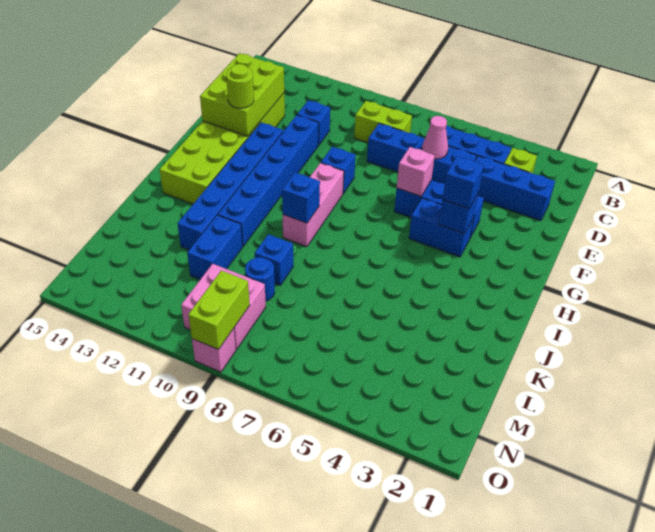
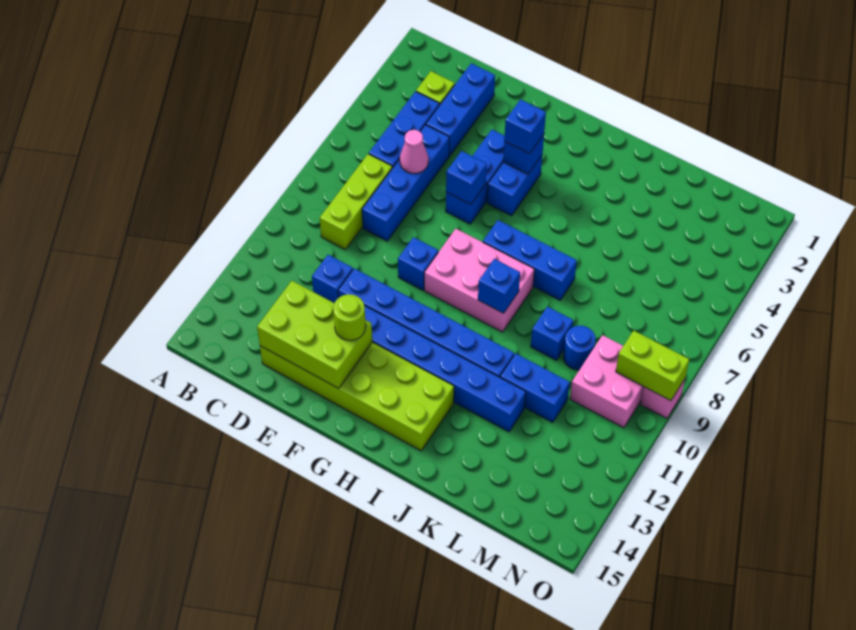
lime 1x2 brick [354,101,412,143] -> lime 1x3 brick [320,154,392,249]
pink 1x1 brick [397,147,435,196] -> blue 1x1 brick [446,151,487,204]
pink 1x3 brick [283,163,344,247] -> pink 2x3 brick [424,229,534,332]
none -> blue 1x3 brick [483,220,577,300]

